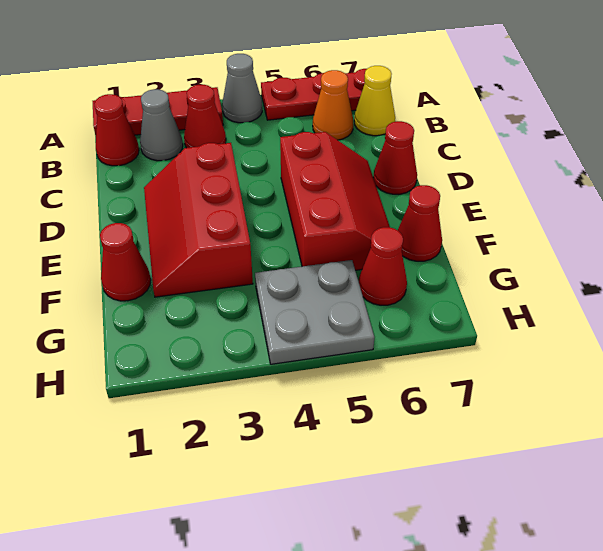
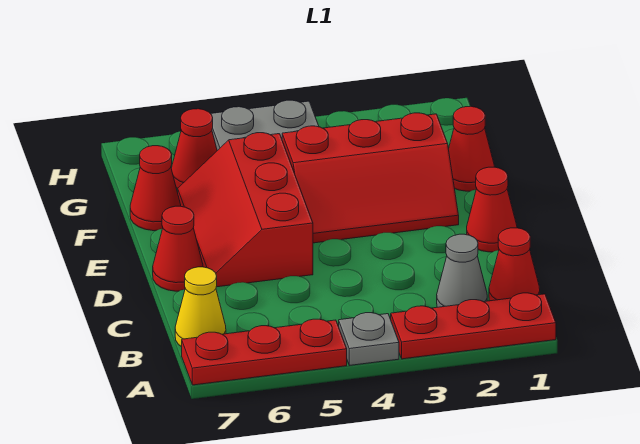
grey 1x1 cone [222,54,262,123] -> grey 1x1 plate [339,313,399,365]
red 1x1 cone [184,85,226,148] -> red 1x1 cone moved to [467,167,517,252]
orange 1x1 cone [313,70,353,140] -> none
red 2x3 slope [144,143,253,297] -> red 2x3 slope turned to [282,113,459,243]

